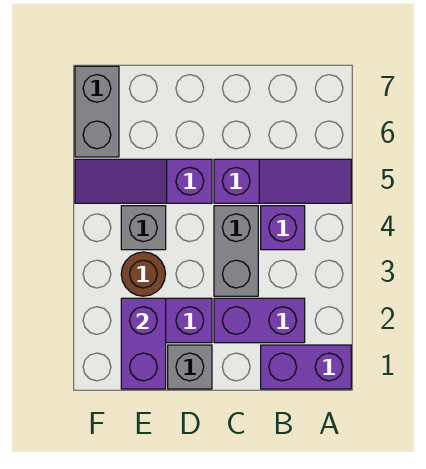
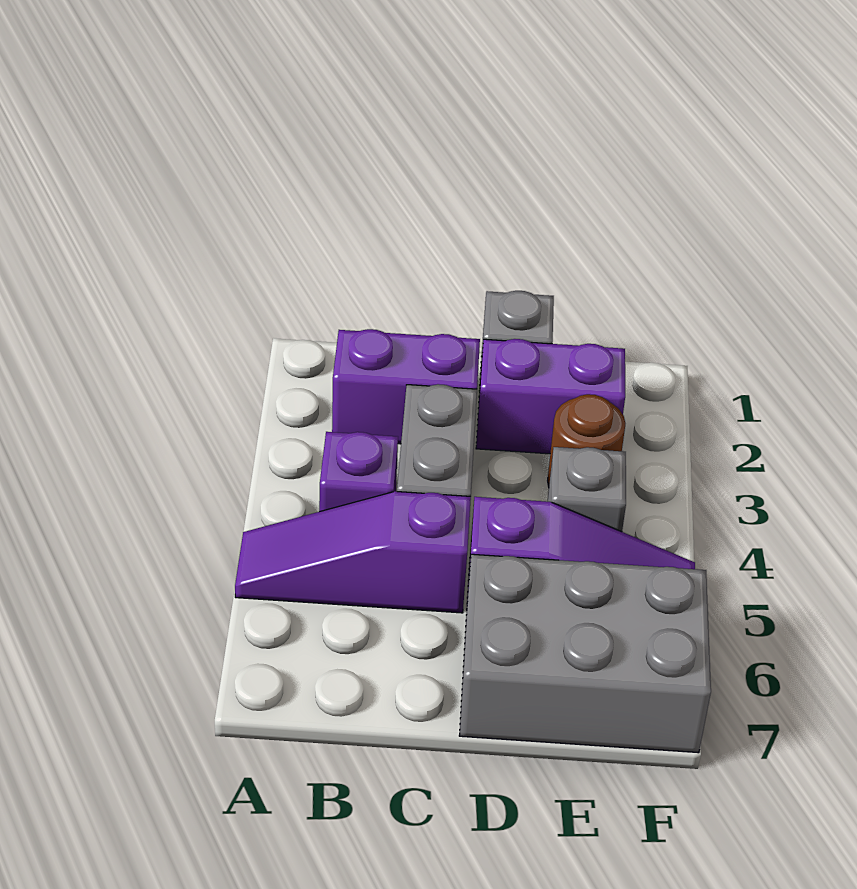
purple 1x2 brick [261,345,351,389] -> none
purple 1x2 brick [121,298,166,389] -> none
grey 1x2 brick [75,66,119,157] -> grey 2x3 brick [459,554,711,753]

